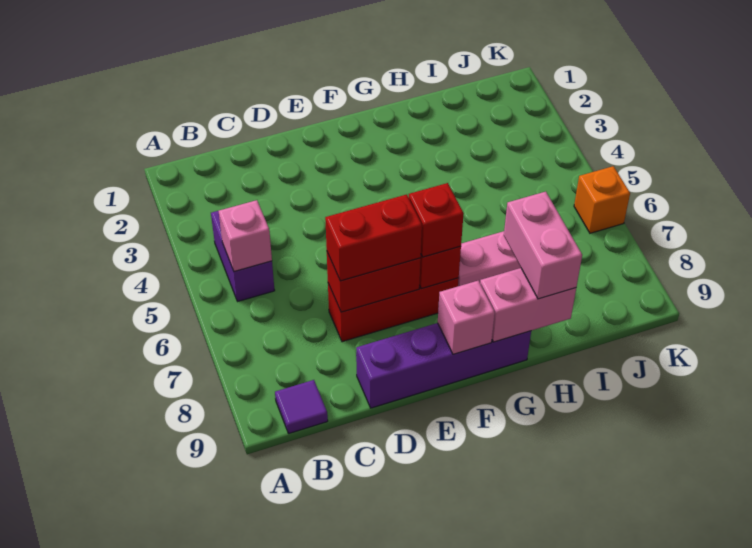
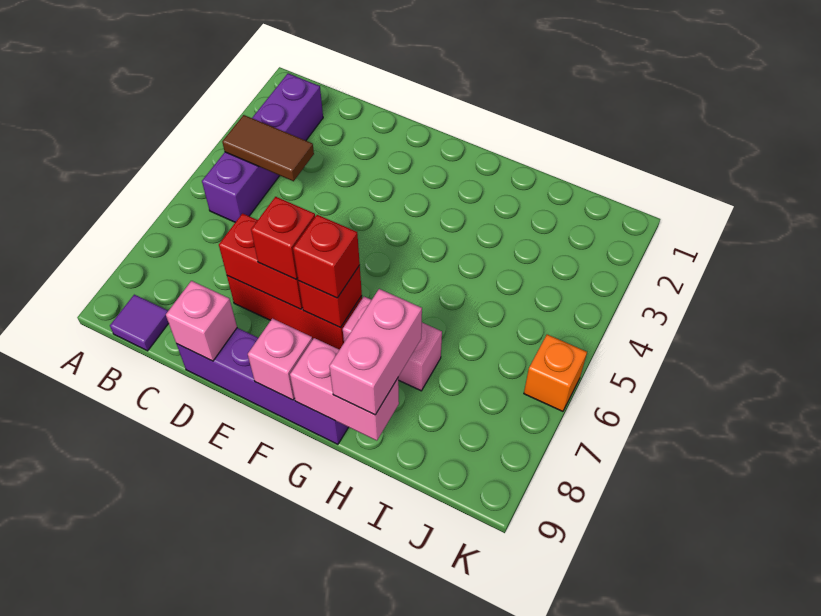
purple 1x2 brick [211,211,275,301] -> purple 1x4 brick [202,73,323,222]
none -> brown 1x2 tile [222,115,314,181]
pink 1x1 brick [219,200,272,272] -> pink 1x1 brick moved to [166,281,237,361]
red 1x2 brick [325,194,422,281] -> red 1x1 brick [251,197,315,279]

